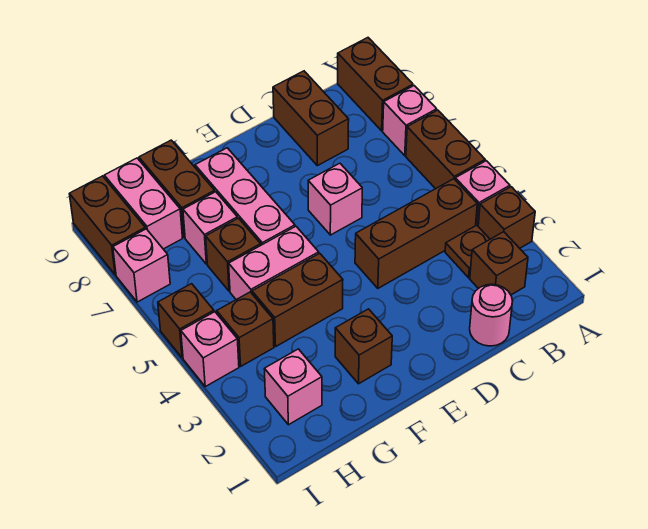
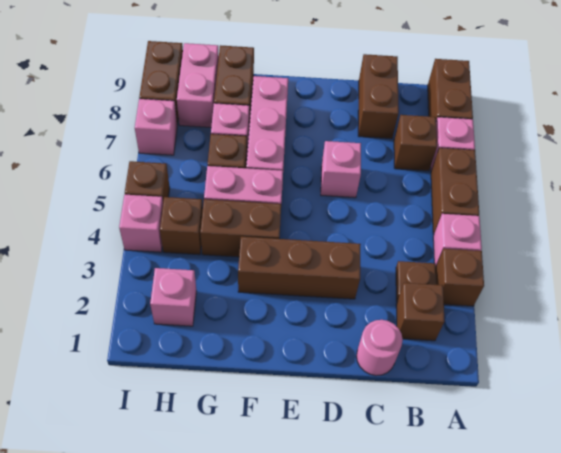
brown 1x3 brick [355,179,477,288] -> brown 1x3 brick moved to [238,237,361,299]
brown 1x1 brick [335,309,392,384] -> brown 1x1 brick moved to [394,115,437,171]

